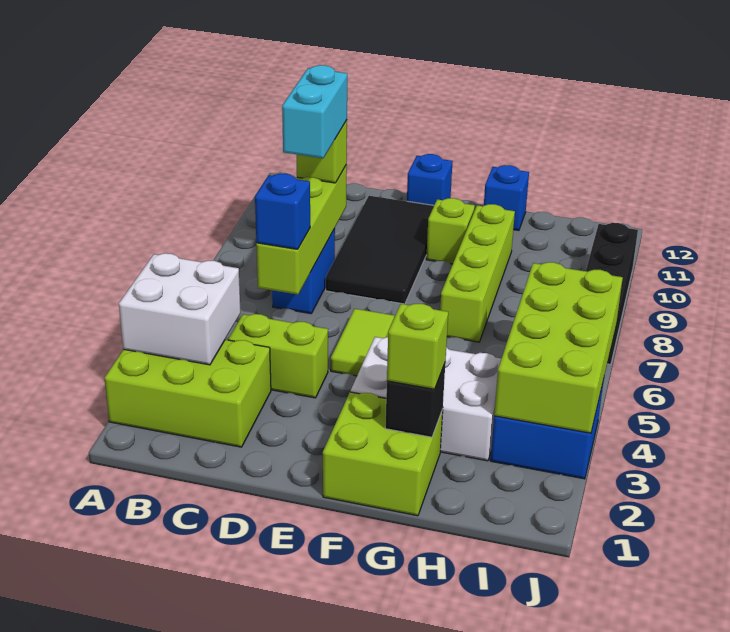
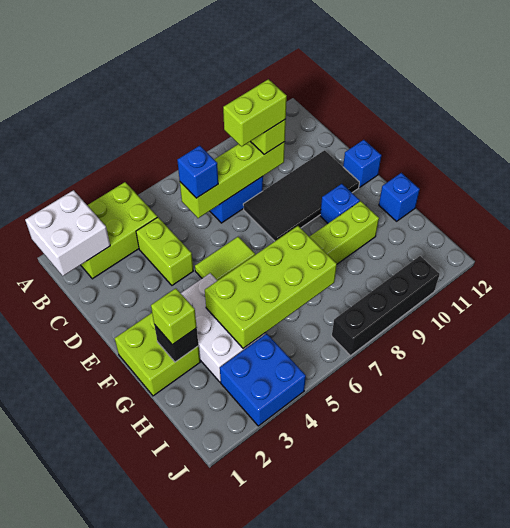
lime 2x3 brick [105,340,271,447] -> lime 2x3 brick turned to [81,182,157,279]
white 2x2 brick [119,253,241,365] -> white 2x2 brick moved to [25,190,110,276]
cyan 1x2 brick [282,65,347,158] -> lime 1x2 brick [223,79,287,146]
lime 1x1 brick [426,198,475,264] -> blue 1x1 brick [320,184,360,223]
lime 2x4 brick [494,262,623,433] -> lime 2x4 brick moved to [205,226,337,348]

